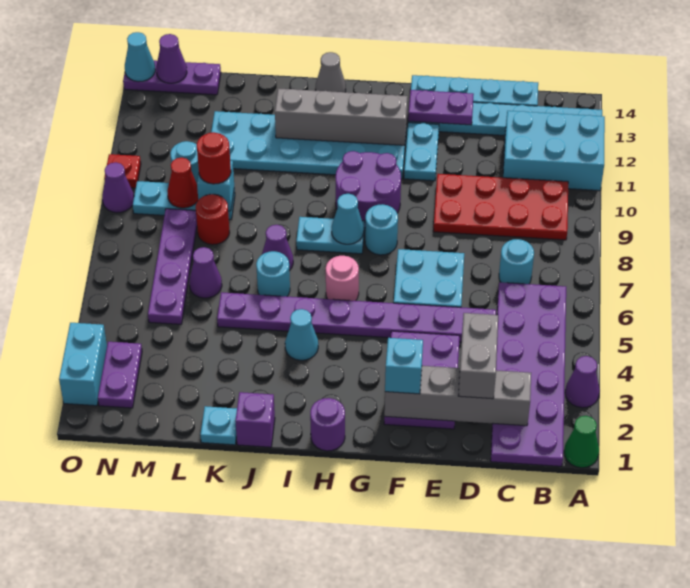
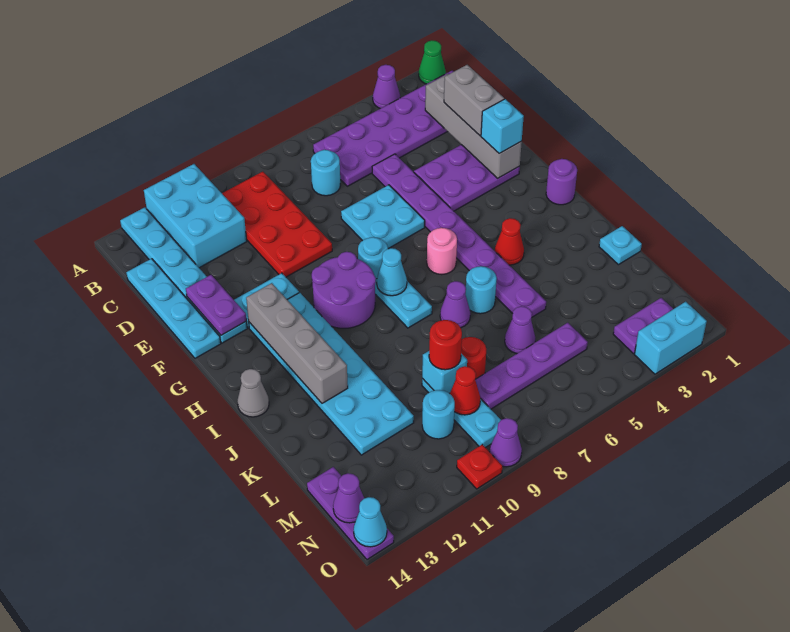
grey 1x2 brick [458,313,498,399] -> grey 1x2 brick turned to [444,65,504,136]
cyan 1x1 cone [285,309,318,360] -> red 1x1 cone [495,218,524,265]
purple 1x1 brick [235,392,275,447] -> none

